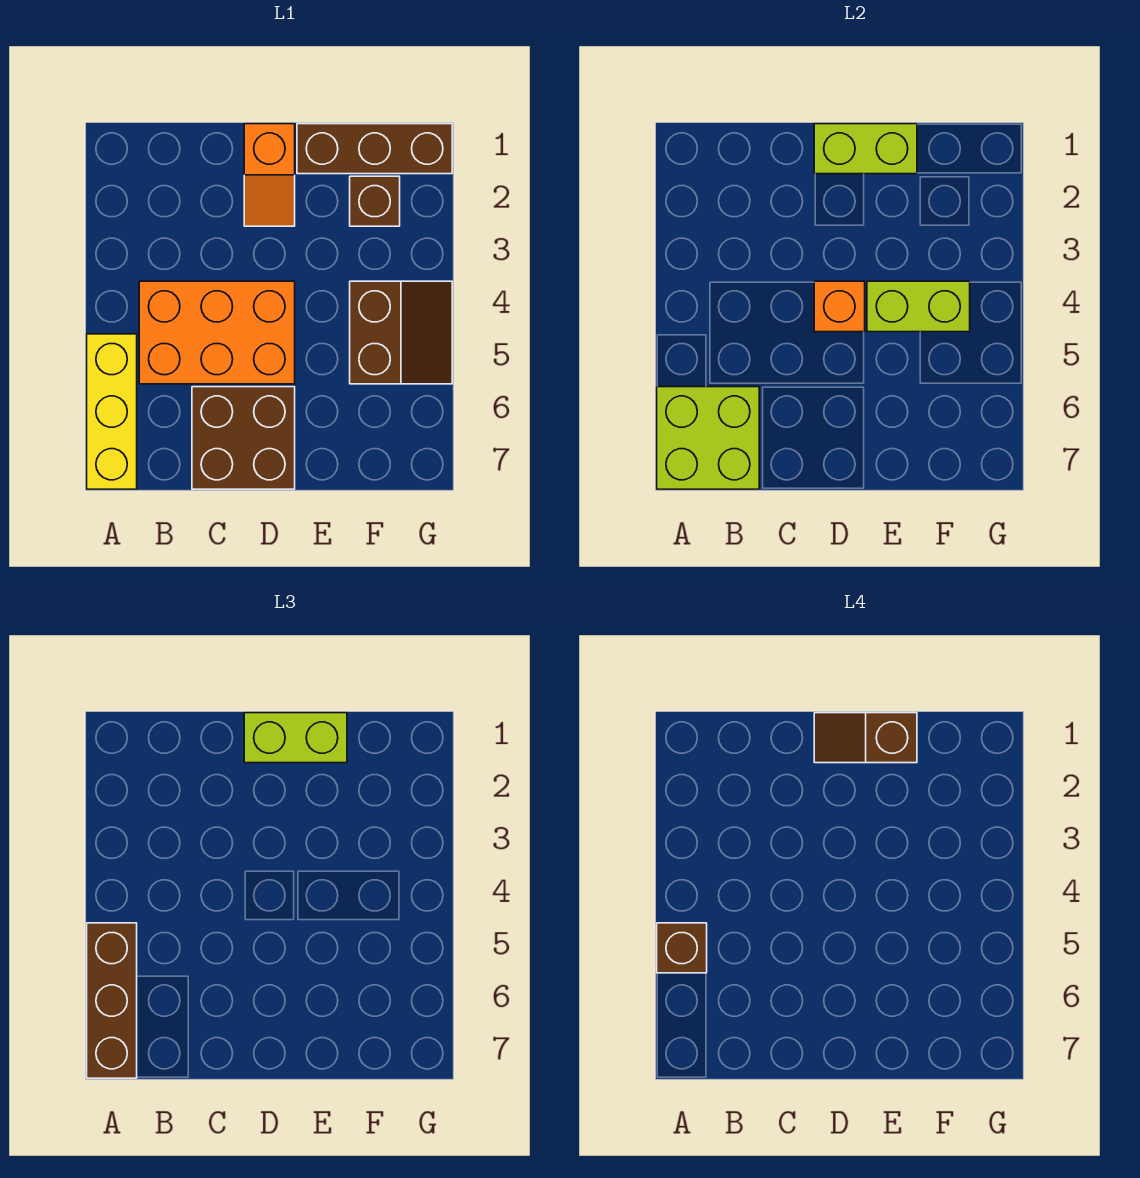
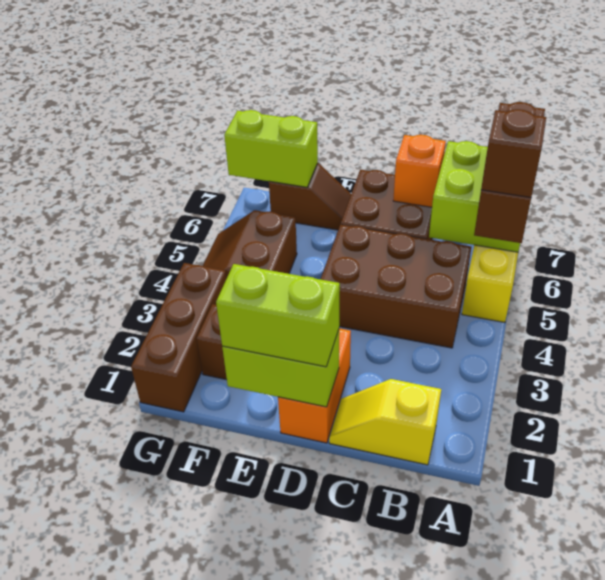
none -> yellow 1x2 slope [329,379,441,465]
orange 2x3 brick [139,281,295,384] -> brown 2x3 brick [321,225,471,348]
orange 1x2 slope [244,124,295,226] -> orange 1x2 brick [278,328,351,443]
brown 1x2 slope [814,713,917,763] -> brown 1x2 slope moved to [269,163,351,230]
orange 1x1 brick [814,281,865,332] -> orange 1x1 brick moved to [393,135,446,207]
brown 1x3 brick [297,124,452,174] -> brown 1x3 brick turned to [131,263,227,412]
lime 1x2 brick [867,281,970,332] -> lime 1x2 brick moved to [224,110,318,187]

